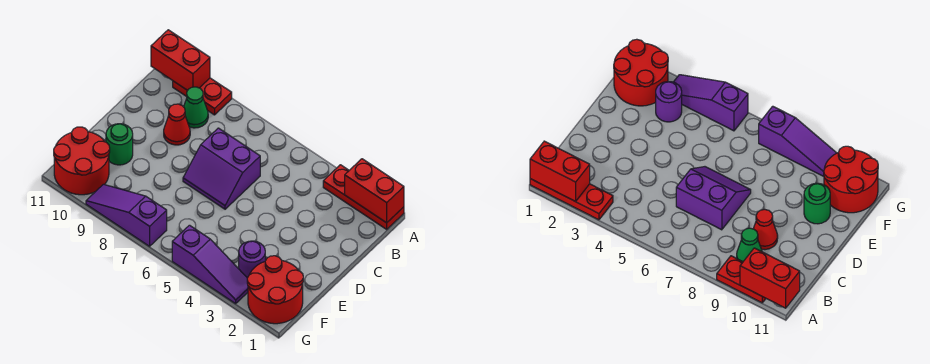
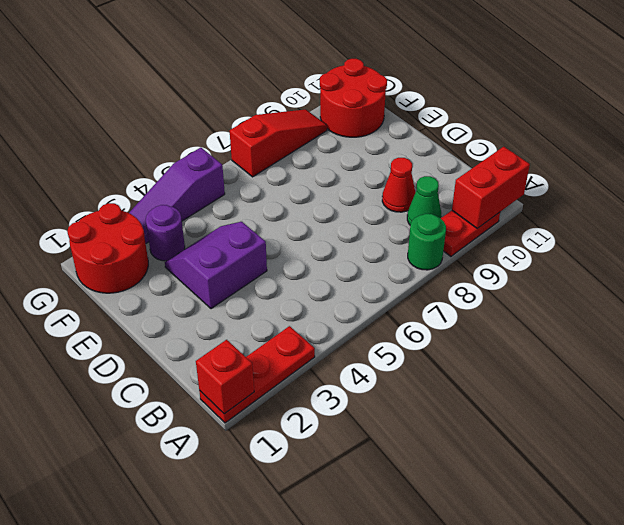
red 1x2 brick [345,159,404,223] -> red 1x1 brick [196,340,254,414]
purple 2x2 slope [183,128,260,209] -> purple 2x2 slope moved to [165,222,267,309]
green 1x1 round brick [106,124,133,165] -> green 1x1 round brick moved to [408,214,446,270]
purple 1x3 slope [86,184,167,246] -> red 1x3 slope [230,109,327,177]

